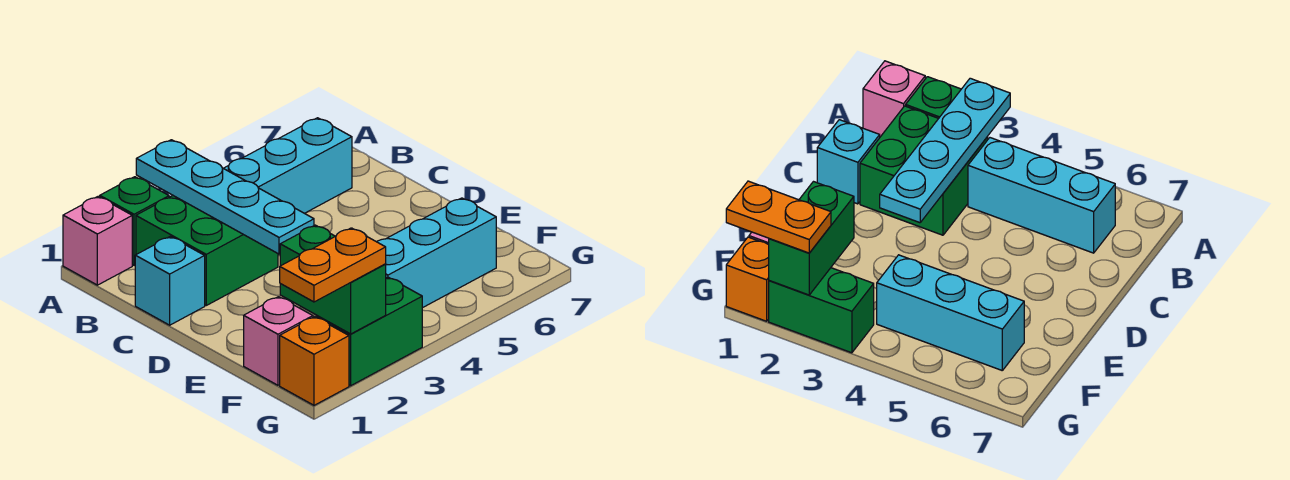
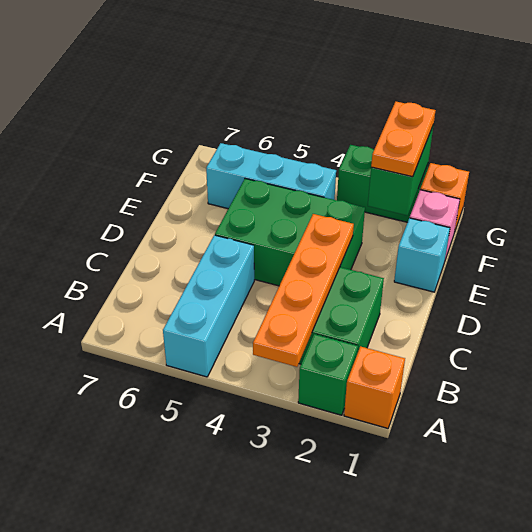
pink 1x1 brick [63,197,132,285] -> orange 1x1 brick [344,346,405,428]
cyan 1x4 plate [136,140,314,254] -> orange 1x4 plate [253,214,354,367]
cyan 1x3 brick [224,118,352,213] -> cyan 1x3 brick turned to [163,235,254,377]
cyan 1x1 brick [135,237,205,325] -> cyan 1x1 brick moved to [394,218,450,292]
none -> green 2x3 brick [215,179,365,286]
orange 1x2 plate [280,228,386,302] -> orange 1x2 plate turned to [371,102,436,177]

